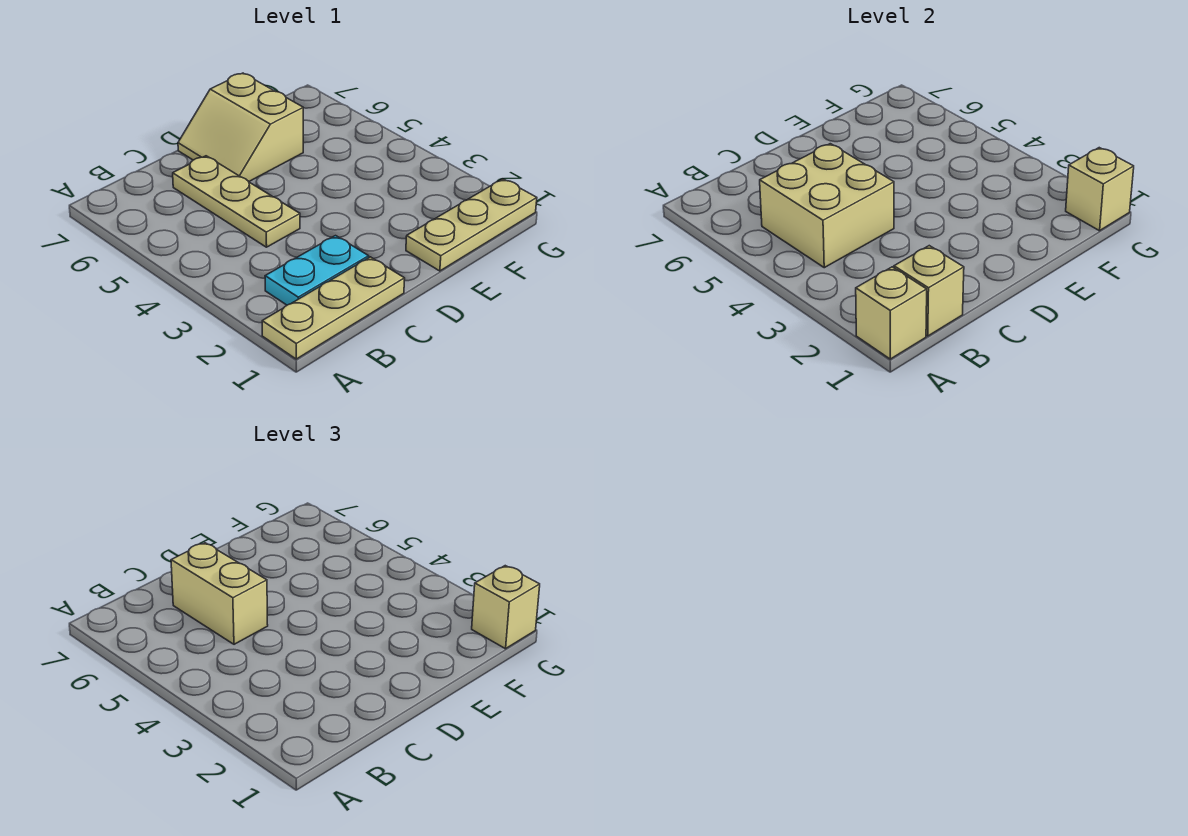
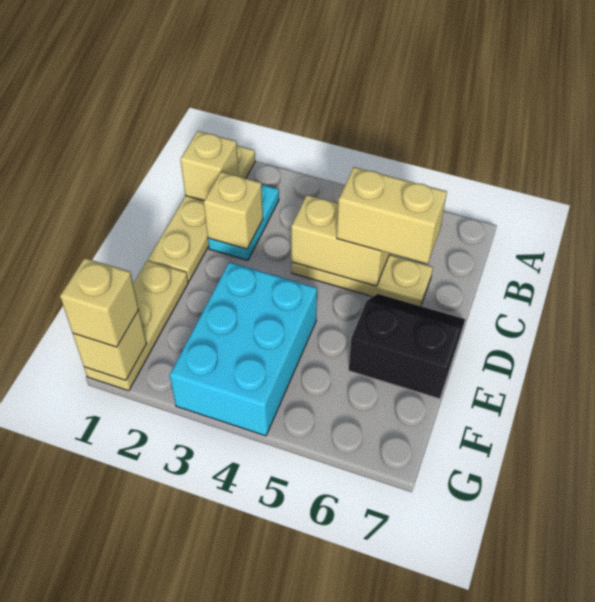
tan 1x3 plate [262,257,405,359] -> tan 1x4 plate [148,146,255,281]
tan 1x1 brick [856,267,927,359] -> tan 1x1 brick moved to [204,172,263,249]
tan 2x2 brick [760,144,894,268] -> tan 1x2 brick [291,195,390,286]
tan 2x2 slope [178,73,303,182] -> black 2x2 slope [349,294,465,399]
none -> cyan 2x3 brick [170,262,317,436]

